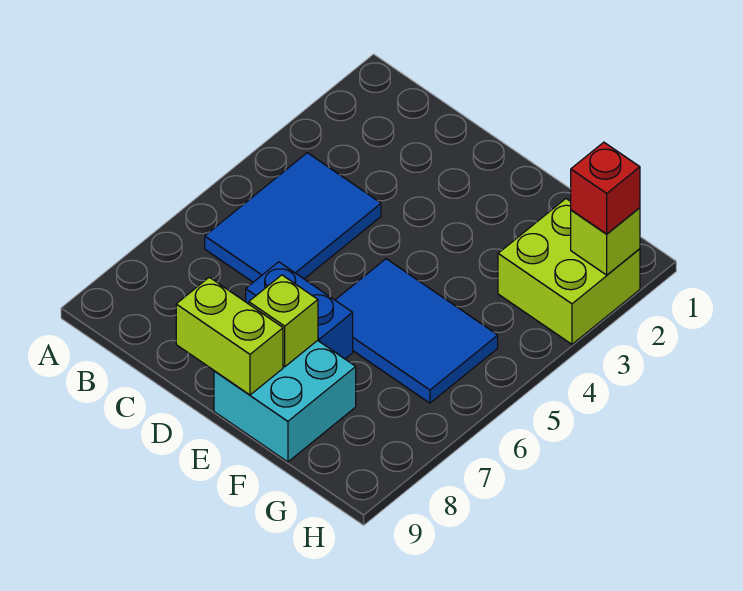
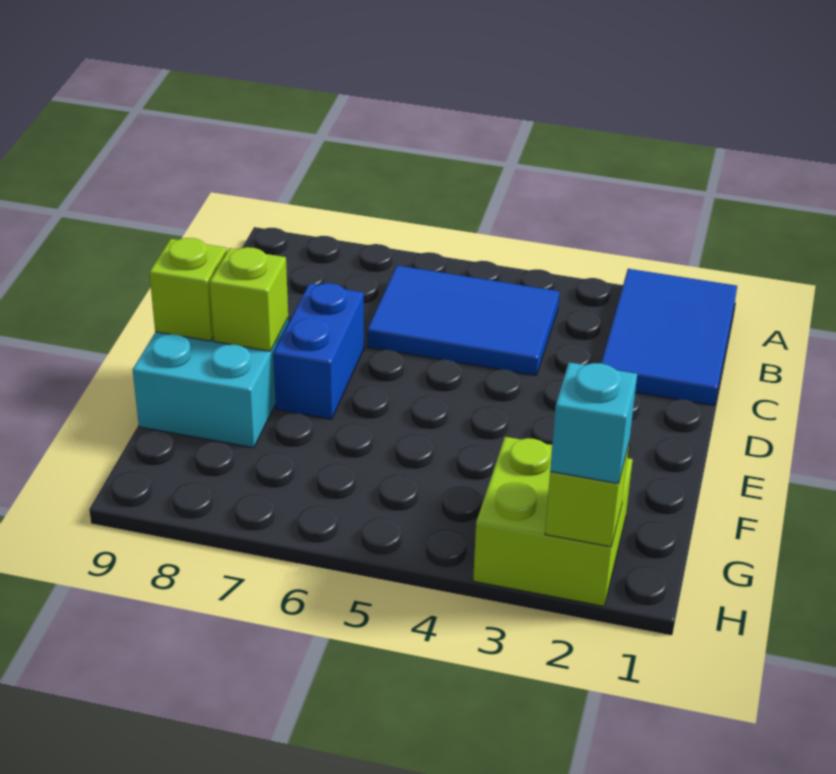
lime 1x2 brick [176,277,283,395] -> lime 1x1 brick [149,238,227,341]
blue 2x3 tile [335,259,498,403] -> blue 2x3 tile moved to [601,269,737,405]
red 1x1 brick [571,142,640,234] -> cyan 1x1 brick [550,362,637,484]

